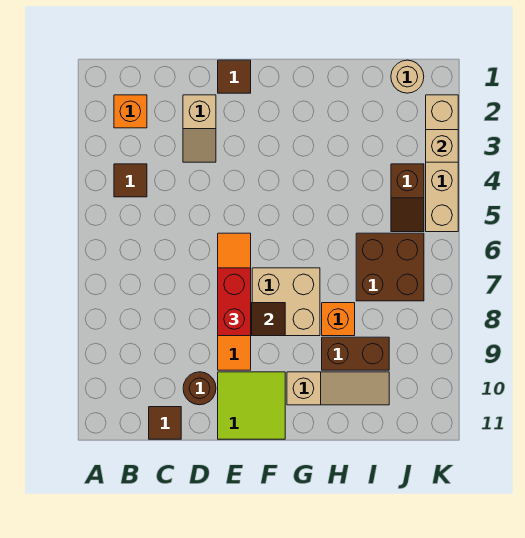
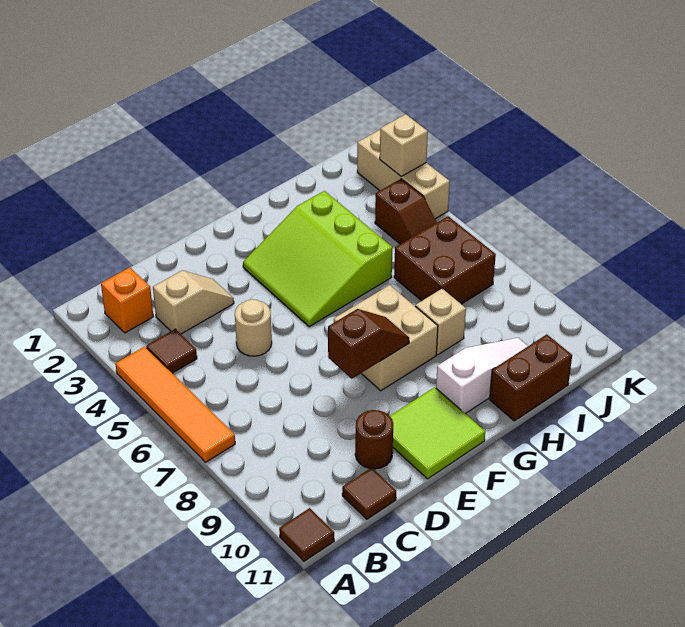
tan 1x2 slope [183,95,216,162] -> tan 1x2 slope turned to [153,270,234,334]
brown 1x1 tile [218,60,251,93] -> brown 1x1 tile moved to [279,508,334,561]
orange 1x4 tile [218,233,251,370] -> orange 1x4 tile moved to [115,347,235,462]
red 1x2 brick [218,268,251,336] -> none
none -> lime 3x3 slope [243,191,393,326]
tan 1x3 slope [287,372,389,405] -> white 1x3 slope [436,338,528,414]
orange 1x1 brick [322,303,355,336] -> tan 1x1 brick [415,289,466,355]
brown 1x2 brick [322,337,389,370] -> brown 1x2 brick moved to [490,334,572,421]
tan 1x1 round brick [391,60,424,93] -> tan 1x1 round brick moved to [235,299,272,356]
tan 1x4 brick [426,95,458,232] -> tan 1x3 brick [357,130,450,219]

